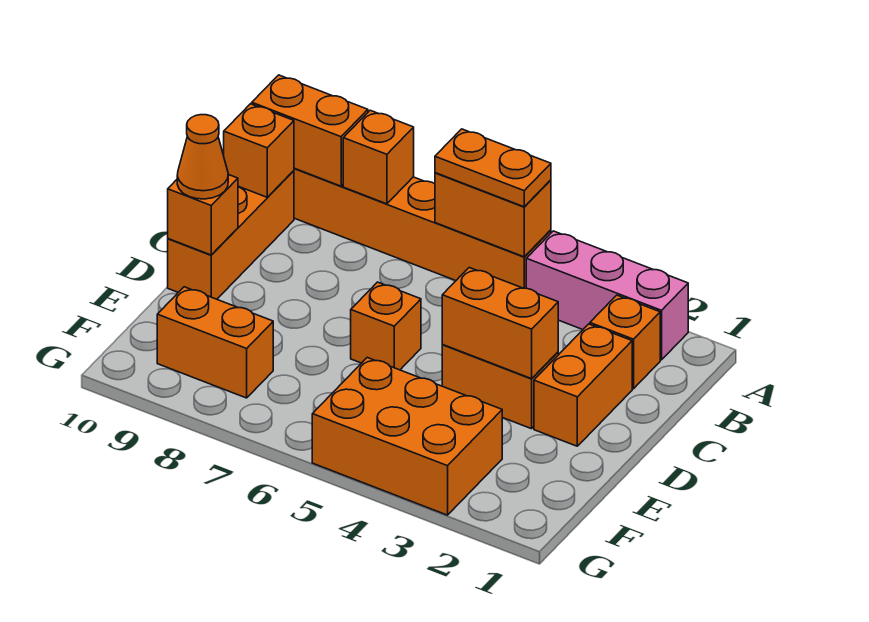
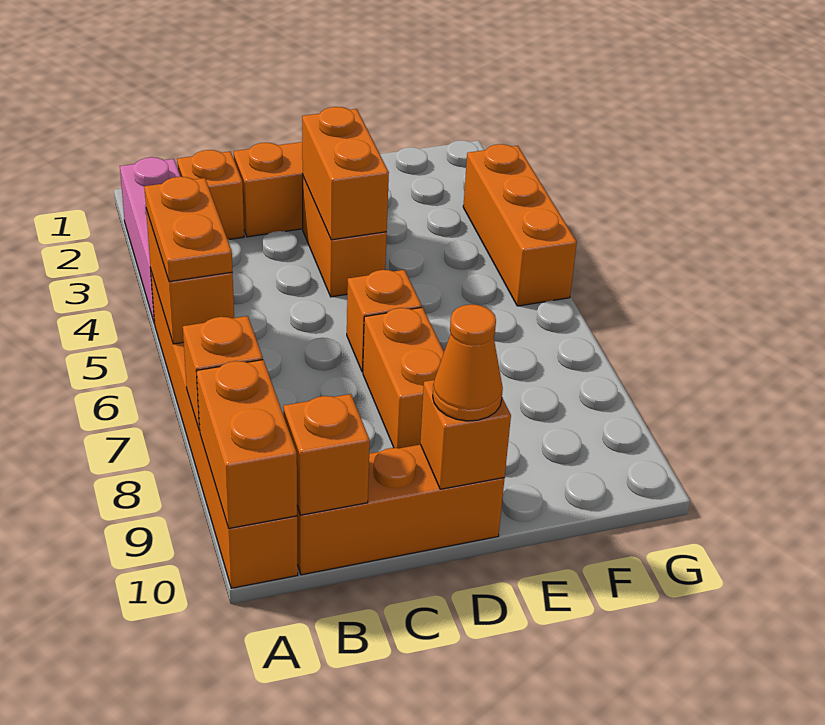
orange 2x3 brick [312,358,502,515] -> orange 1x3 brick [463,144,577,306]
orange 1x2 brick [157,287,273,398] -> orange 1x2 brick moved to [363,307,444,448]

